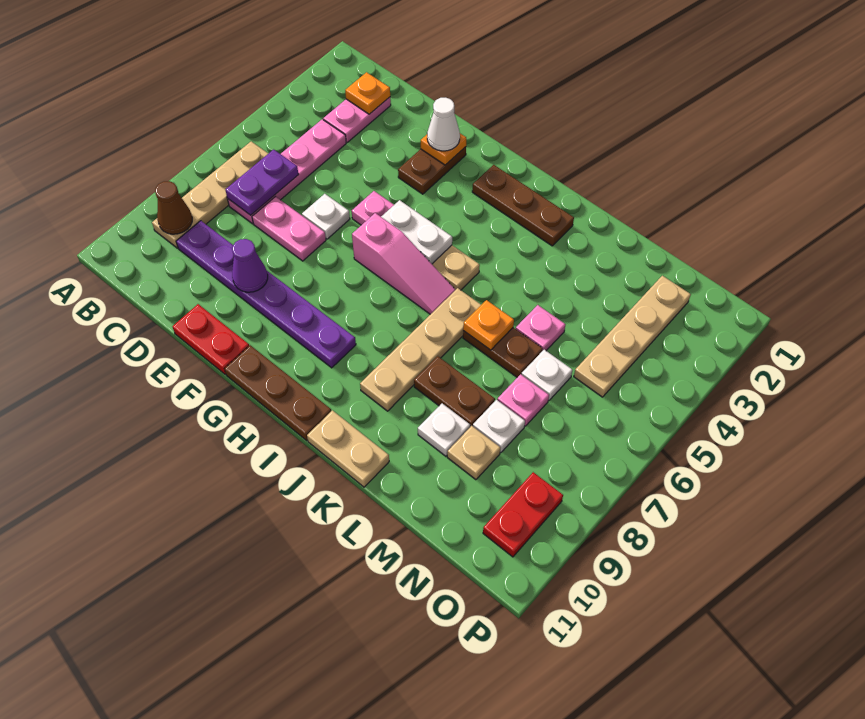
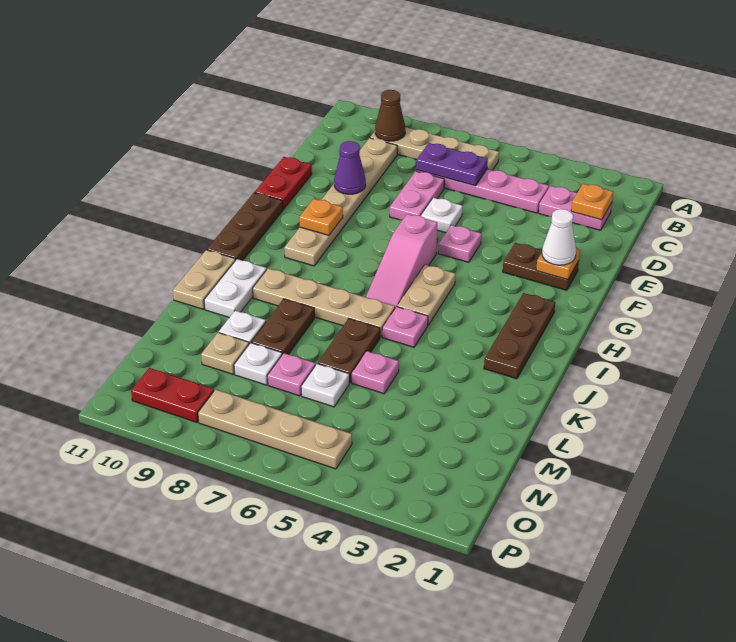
purple 1x6 plate [176,221,356,368] -> tan 1x6 plate [284,138,397,266]
white 1x2 plate [381,200,452,264] -> white 1x2 plate moved to [204,259,267,318]
none -> pink 1x1 plate [382,307,428,347]
orange 1x1 plate [463,300,514,350] -> orange 1x1 plate moved to [299,199,343,235]
tan 1x4 plate [574,276,691,397] -> tan 1x4 plate moved to [198,389,352,469]

